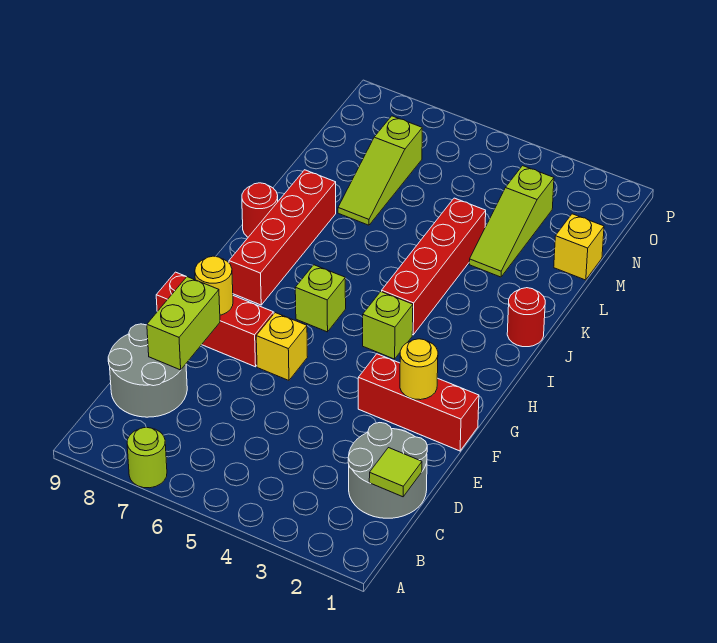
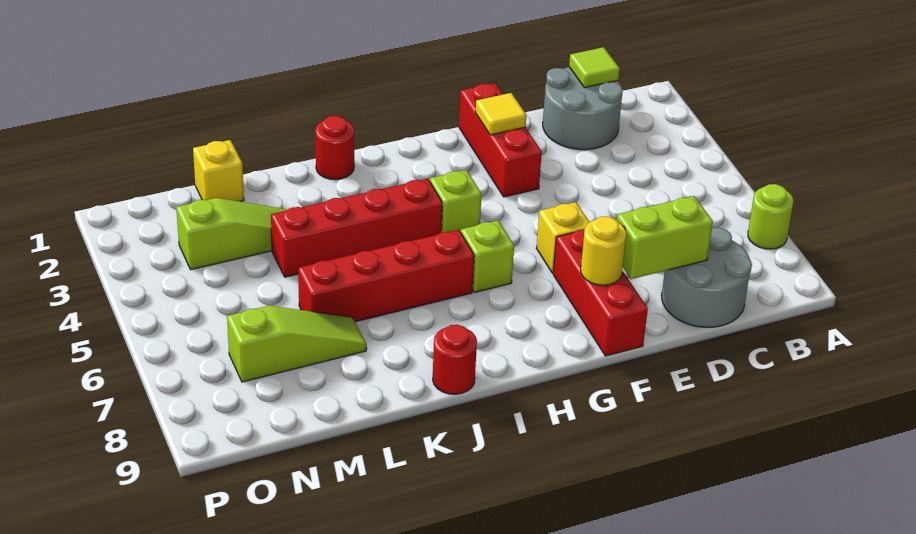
yellow 1x1 round brick [400,339,438,400] -> yellow 1x1 tile [476,93,526,135]
red 1x4 brick [229,170,336,305] -> red 1x4 brick moved to [298,230,474,322]

